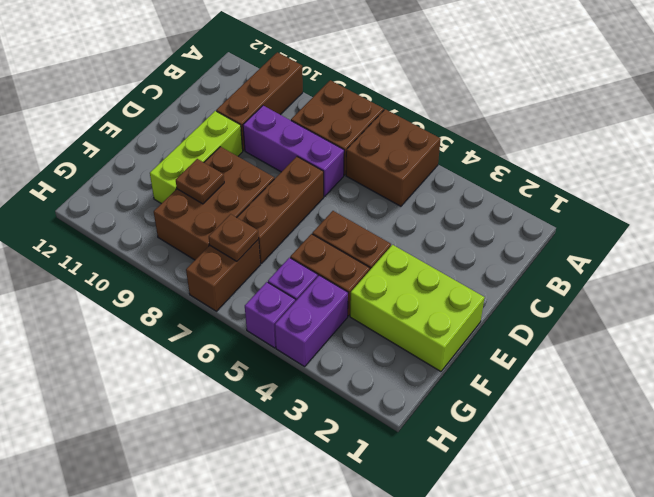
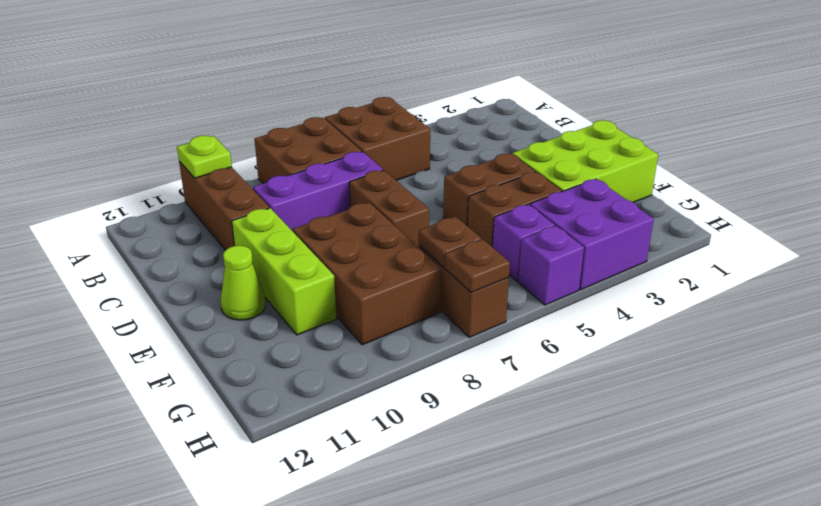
none -> lime 1x1 plate [177,136,232,178]
brown 1x3 brick [237,157,324,263] -> brown 1x2 brick [349,170,429,247]
none -> lime 1x1 cone [221,246,266,320]
brown 1x1 plate [176,159,224,204] -> brown 1x1 plate moved to [445,239,510,293]
purple 1x2 brick [275,275,348,367] -> purple 2x2 brick [530,179,654,290]

